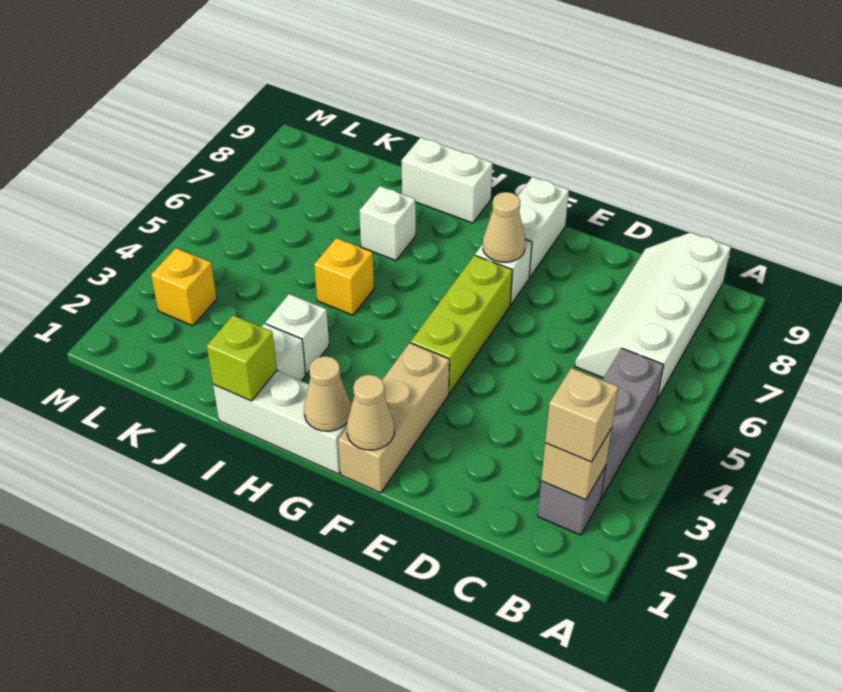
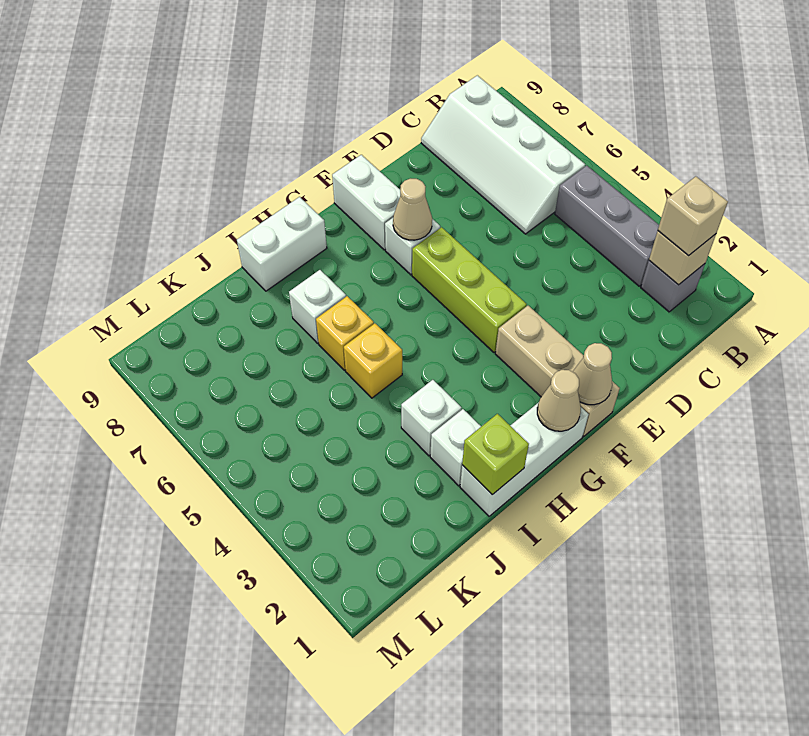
yellow 1x1 brick [151,248,217,326] -> yellow 1x1 brick moved to [316,296,374,370]

